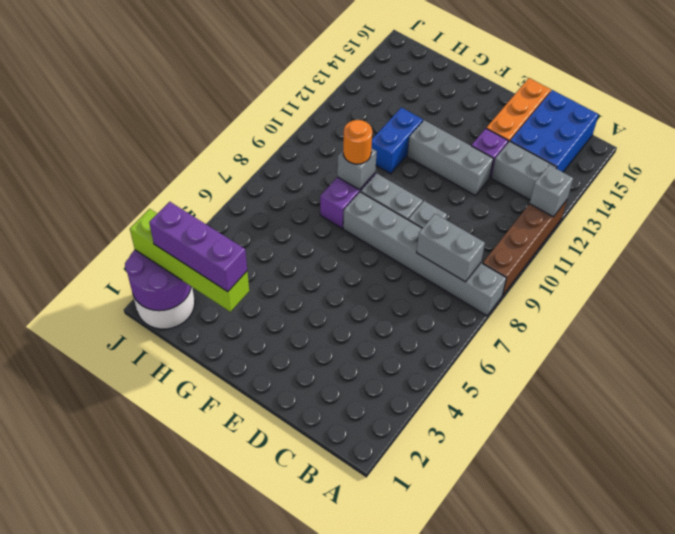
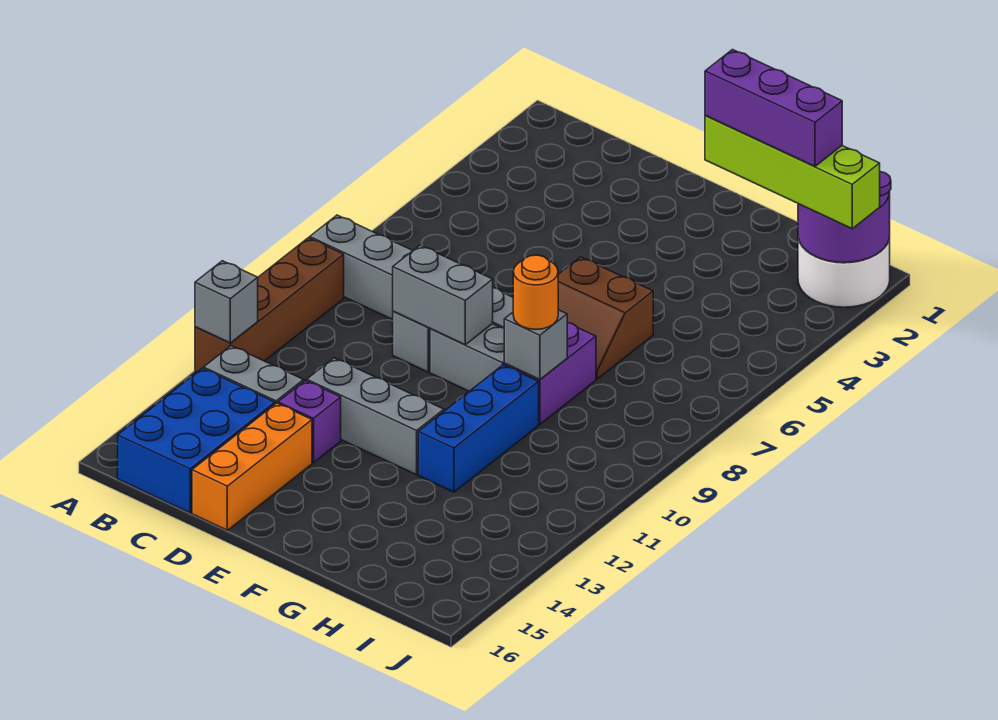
grey 1x2 brick [416,214,485,282] -> grey 1x2 brick moved to [393,245,493,345]
none -> brown 2x2 slope [558,257,653,379]
blue 1x2 brick [371,107,423,174] -> blue 1x3 brick [418,365,539,492]

